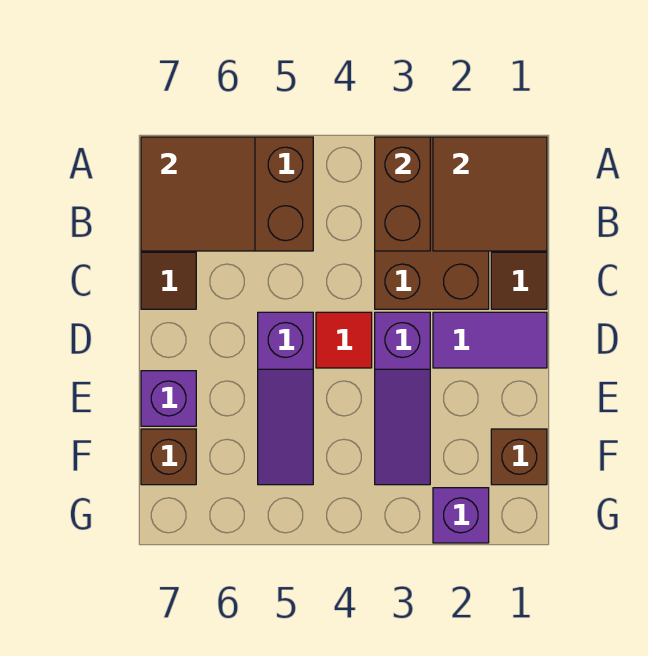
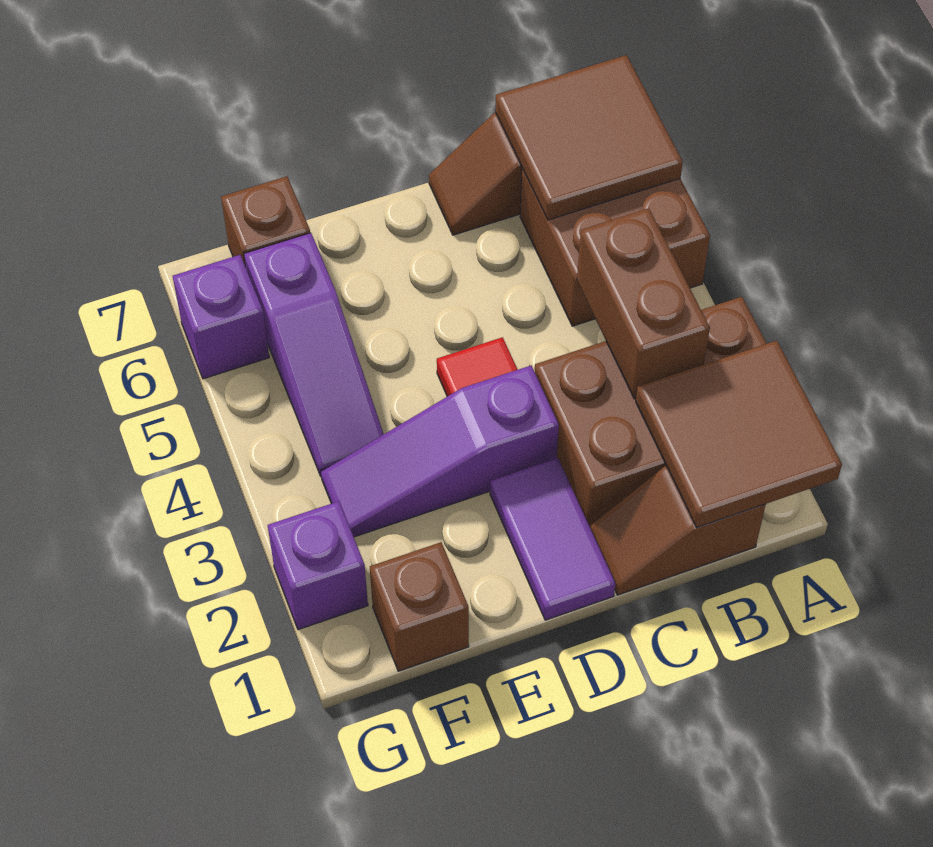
brown 1x2 brick [375,137,430,251] -> brown 1x2 brick turned to [577,208,710,399]
purple 1x3 slope [258,312,313,485] -> purple 1x3 slope turned to [244,233,384,476]
purple 1x1 brick [141,371,196,426] -> purple 1x1 brick moved to [173,255,269,379]

